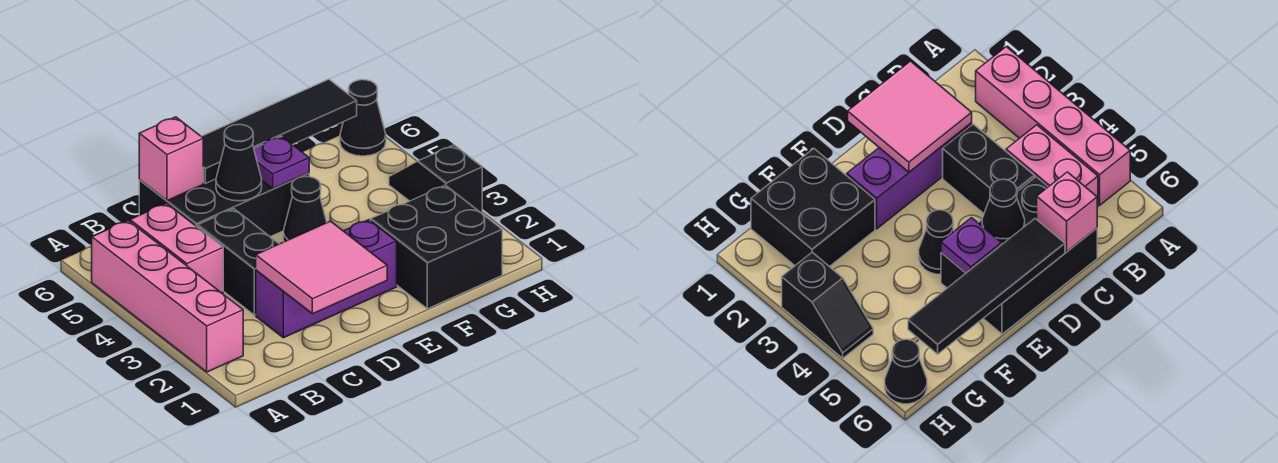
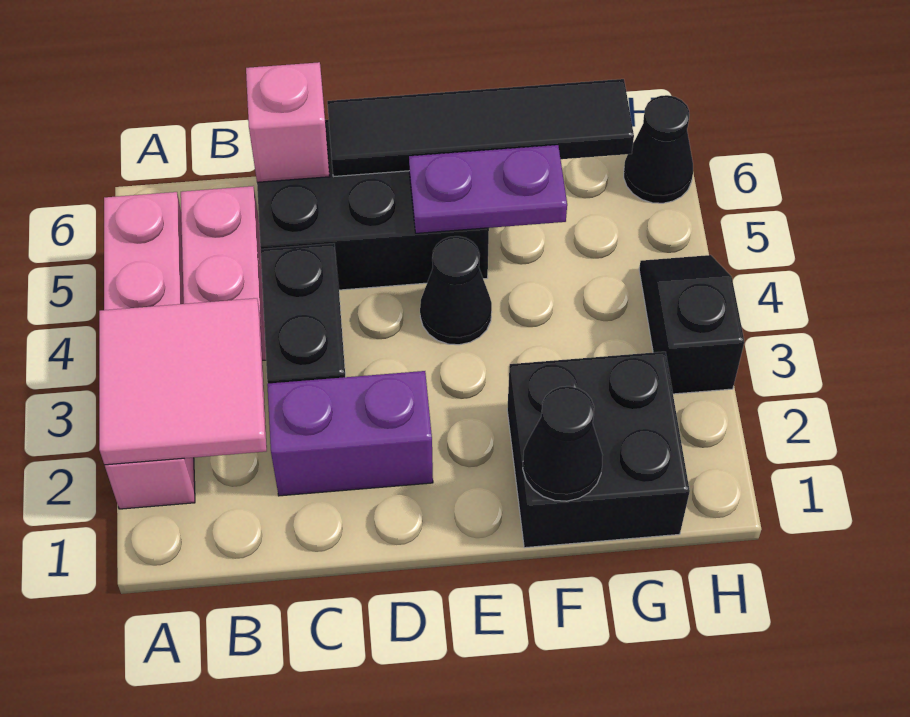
pink 2x2 tile [256,221,387,314] -> pink 2x2 tile moved to [99,298,267,465]
purple 1x3 brick [256,220,397,338] -> purple 1x2 brick [267,371,433,496]
black 1x1 cone [216,125,262,201] -> black 1x1 cone moved to [523,386,603,501]
purple 1x1 plate [254,136,309,189] -> purple 1x2 plate [409,145,567,233]

